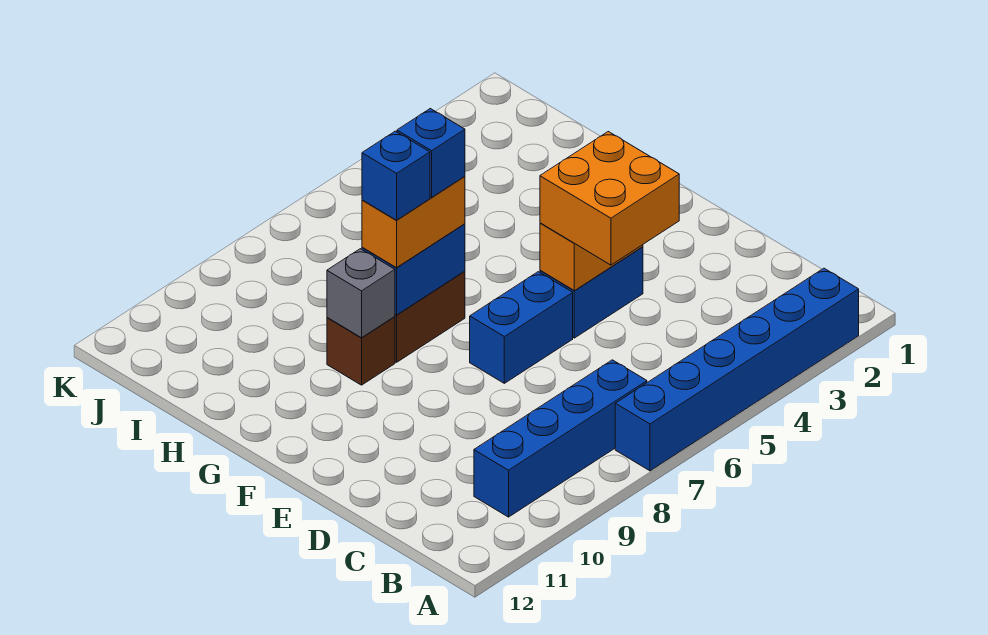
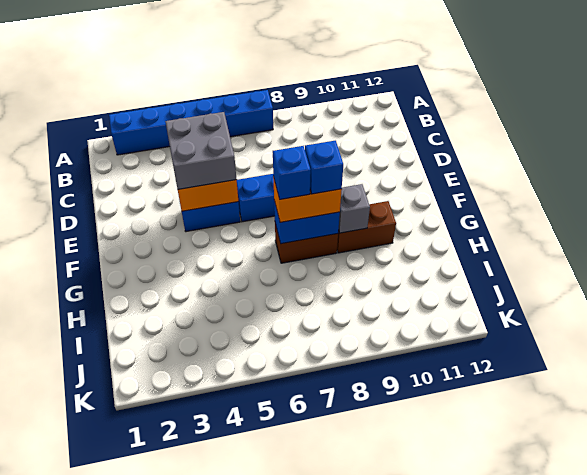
blue 1x4 brick [474,360,647,517] -> none
orange 2x2 brick [540,132,679,265] -> grey 2x2 brick [165,112,237,189]
brown 1x1 brick [327,317,395,385] -> brown 1x2 brick [337,201,396,253]

